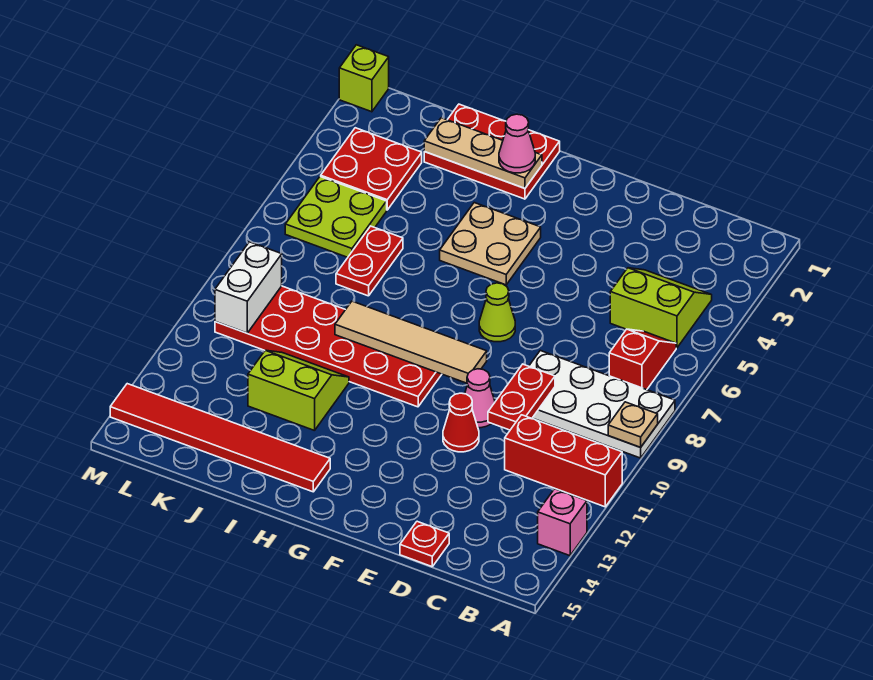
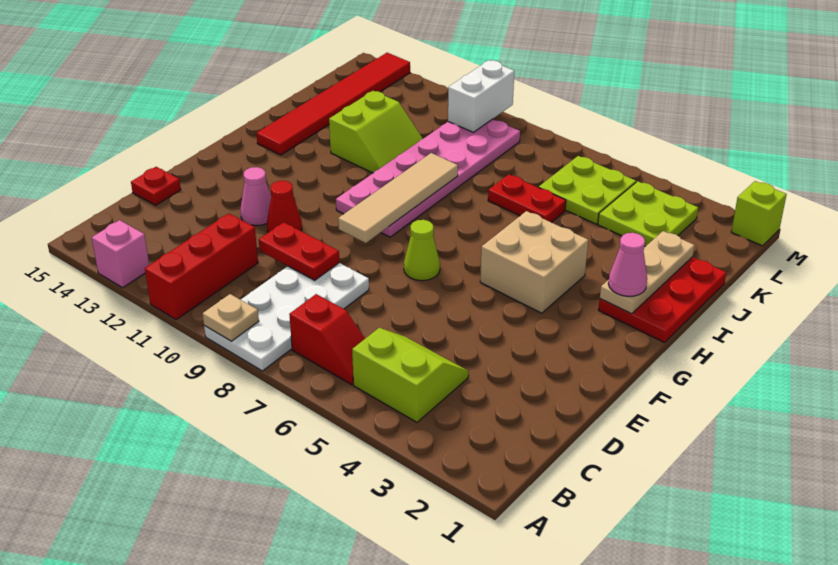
lime 2x2 slope [610,268,712,348] -> lime 2x2 slope turned to [352,328,469,422]
pink 1x1 cone [465,369,495,428] -> pink 1x1 cone moved to [240,167,271,225]
tan 2x2 plate [440,203,541,285] -> tan 2x2 brick [480,211,588,313]
red 2x6 plate [215,286,442,407] -> pink 2x6 plate [336,119,520,237]
red 2x2 plate [321,128,422,210] -> lime 2x2 plate [598,181,698,247]
white 1x2 brick [215,242,282,333] -> white 1x2 brick turned to [448,60,514,132]

